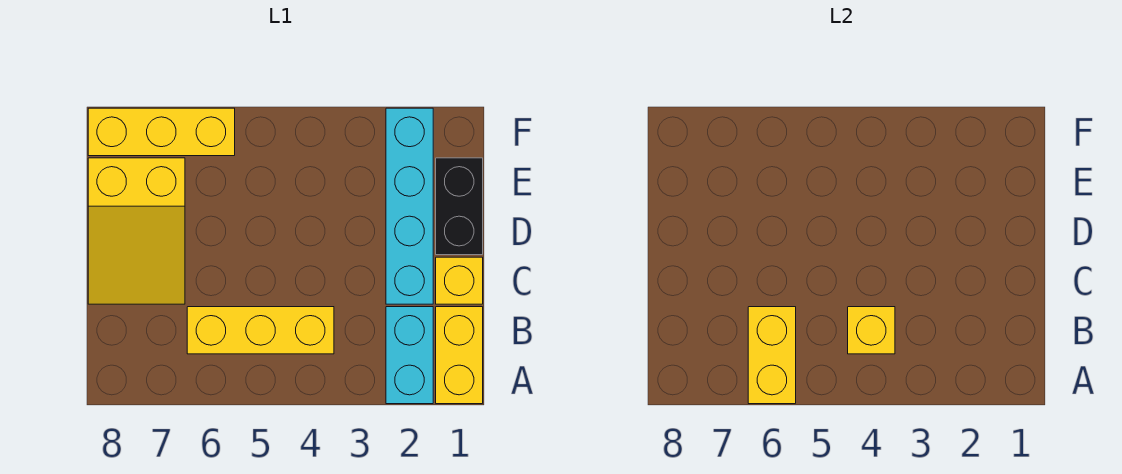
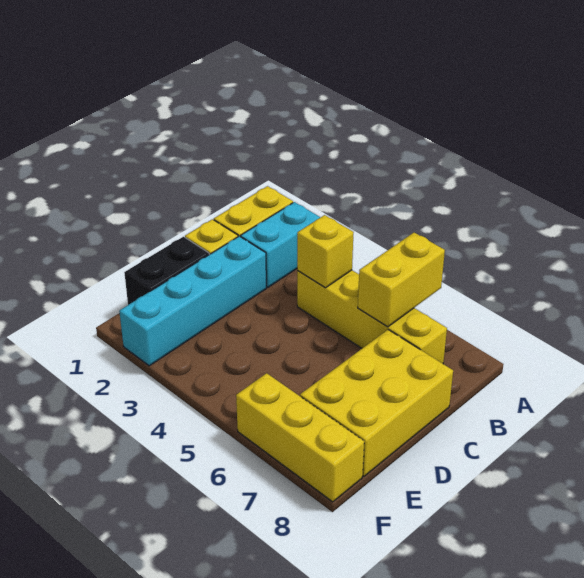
yellow 1x3 brick [187,307,334,354] -> yellow 1x4 brick [297,270,447,364]
yellow 2x3 slope [88,158,185,304] -> yellow 2x3 brick [300,330,453,476]

